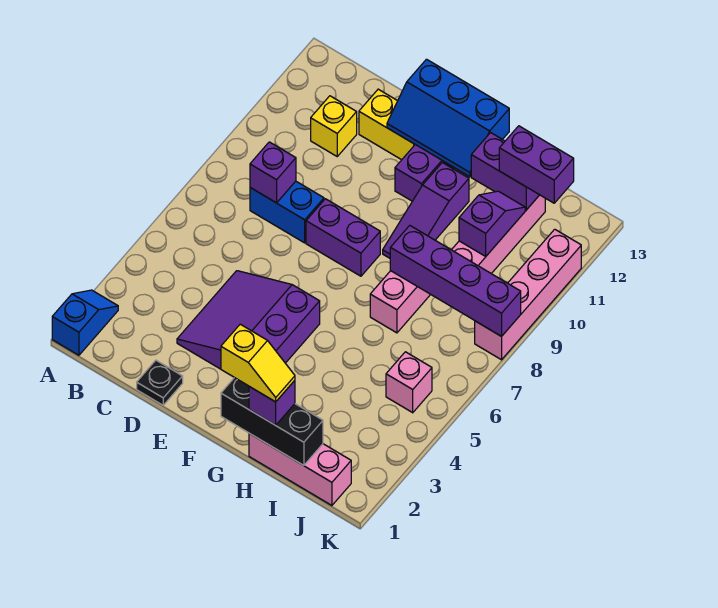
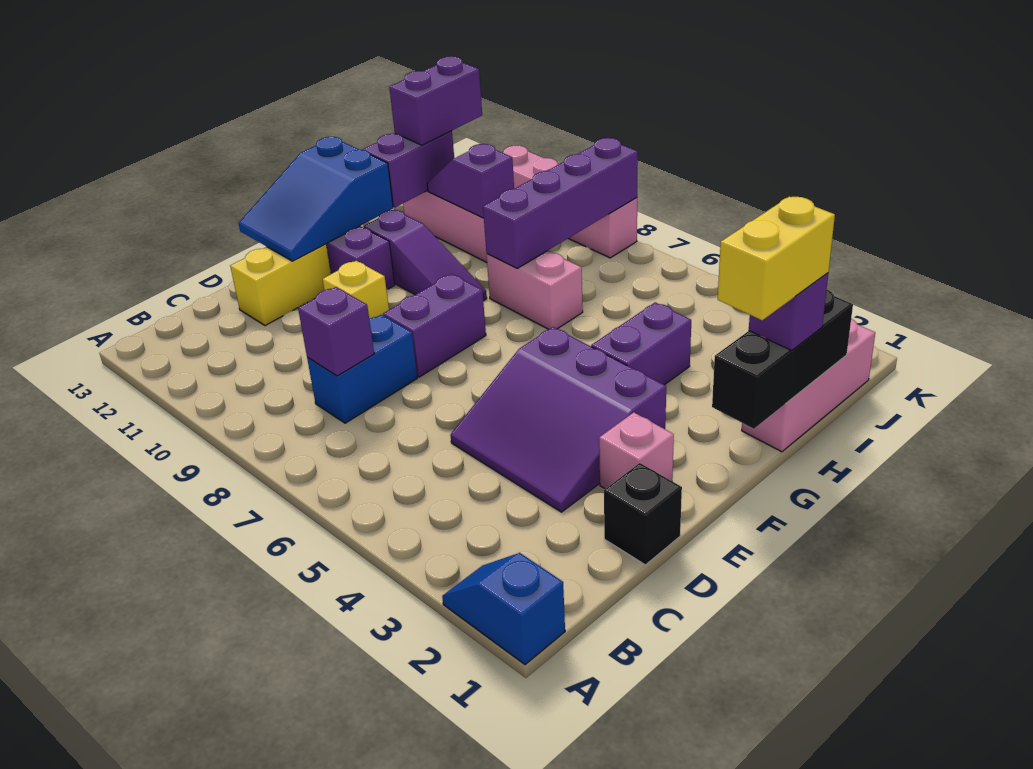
yellow 1x1 brick [311,96,357,156] -> yellow 1x1 brick moved to [323,261,389,319]
black 1x1 plate [137,360,183,405] -> black 1x1 brick [604,463,682,565]
blue 2x3 slope [387,59,509,177] -> blue 2x3 slope turned to [238,137,393,261]
yellow 1x2 slope [221,324,295,402] -> yellow 1x2 brick [718,197,835,320]
none -> purple 1x2 brick [591,302,691,385]
pink 1x1 brick [386,352,432,413] -> pink 1x1 brick moved to [599,412,674,489]

